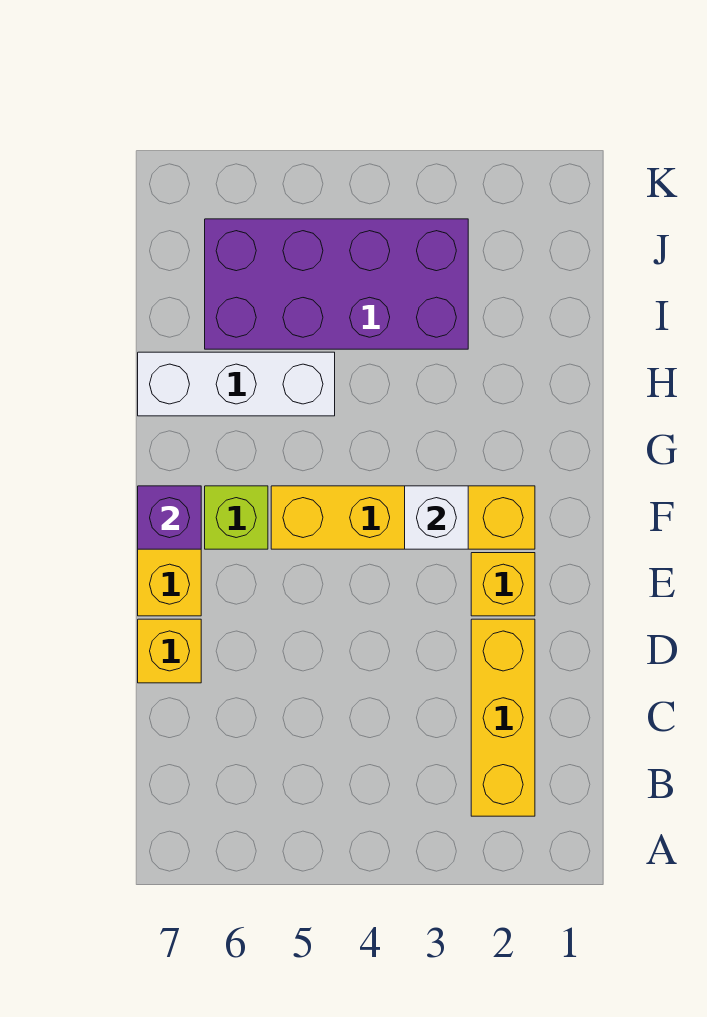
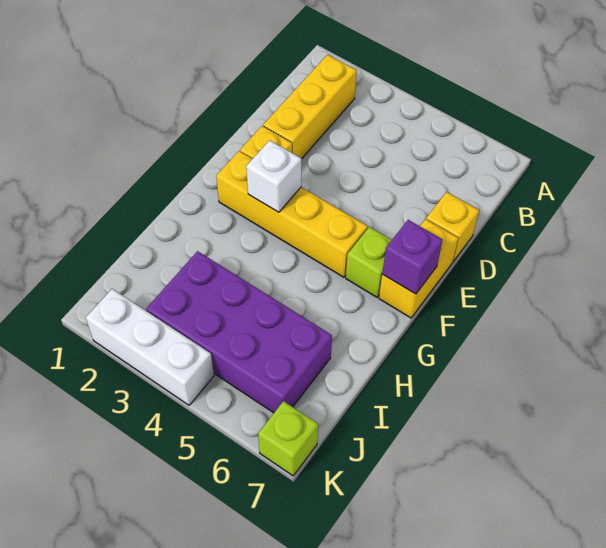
white 1x3 brick [138,352,335,416] -> white 1x3 brick moved to [86,289,214,405]
none -> lime 1x1 brick [258,401,318,476]

